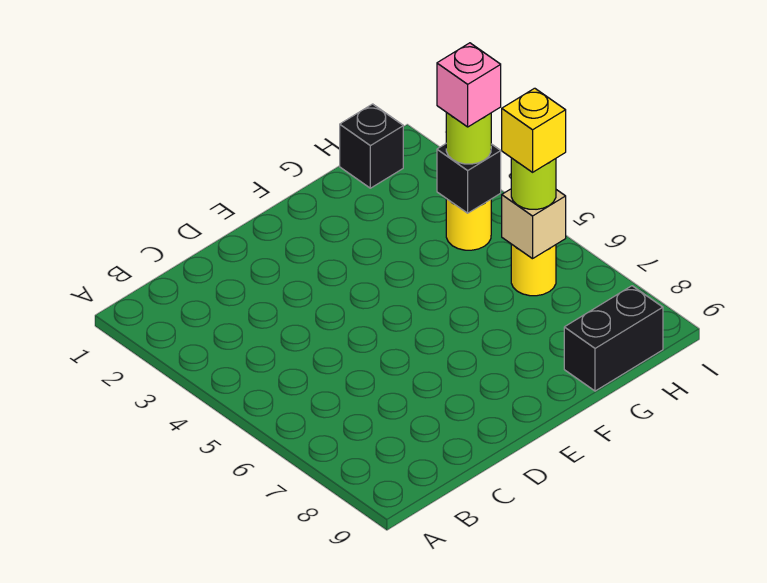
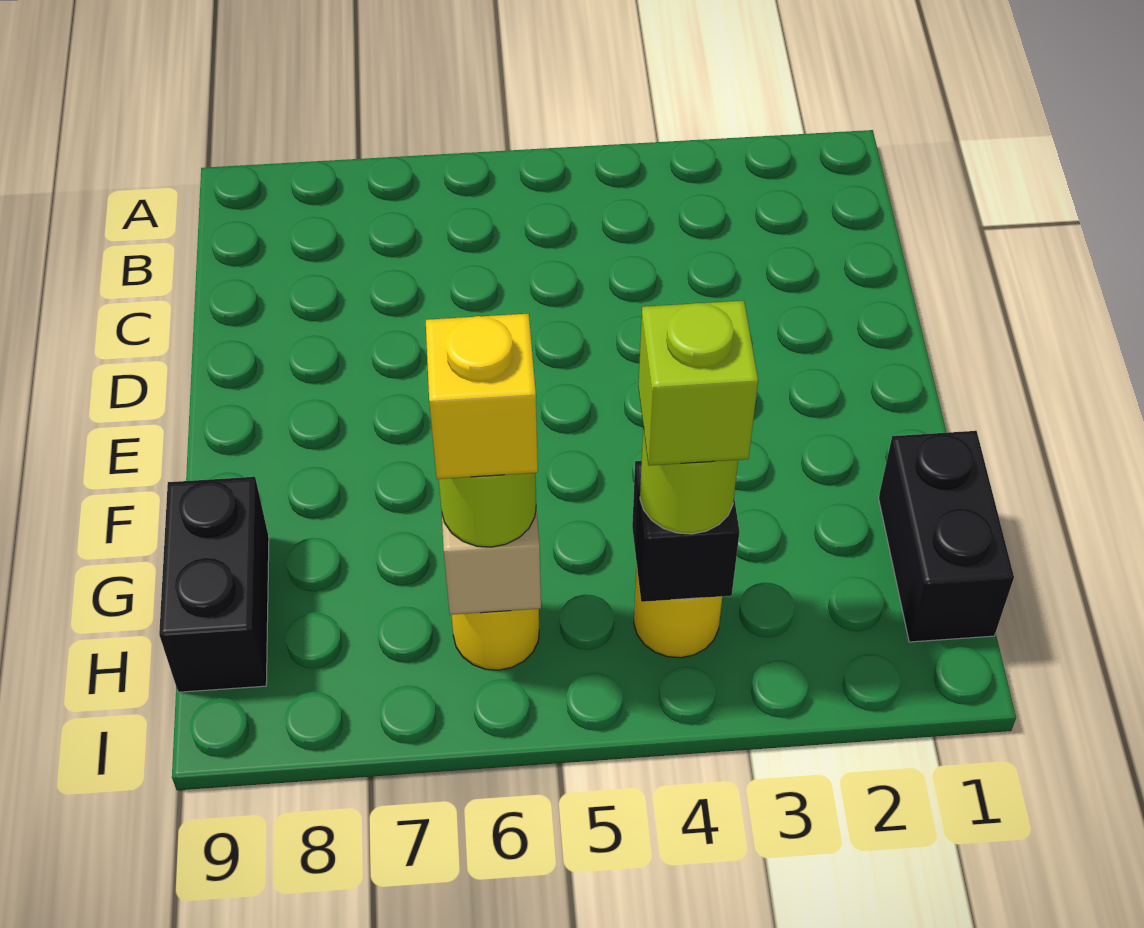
black 1x1 brick [340,104,403,188] -> black 1x2 brick [879,431,1014,642]
pink 1x1 brick [437,43,501,127] -> lime 1x1 brick [638,301,758,466]

